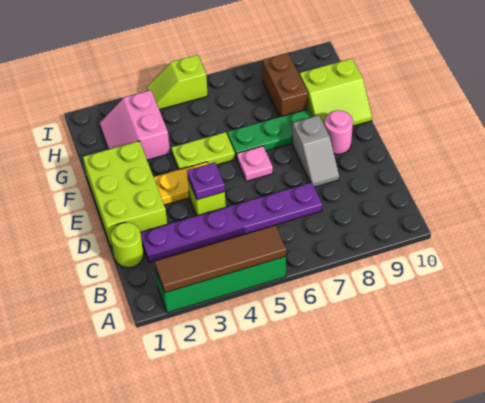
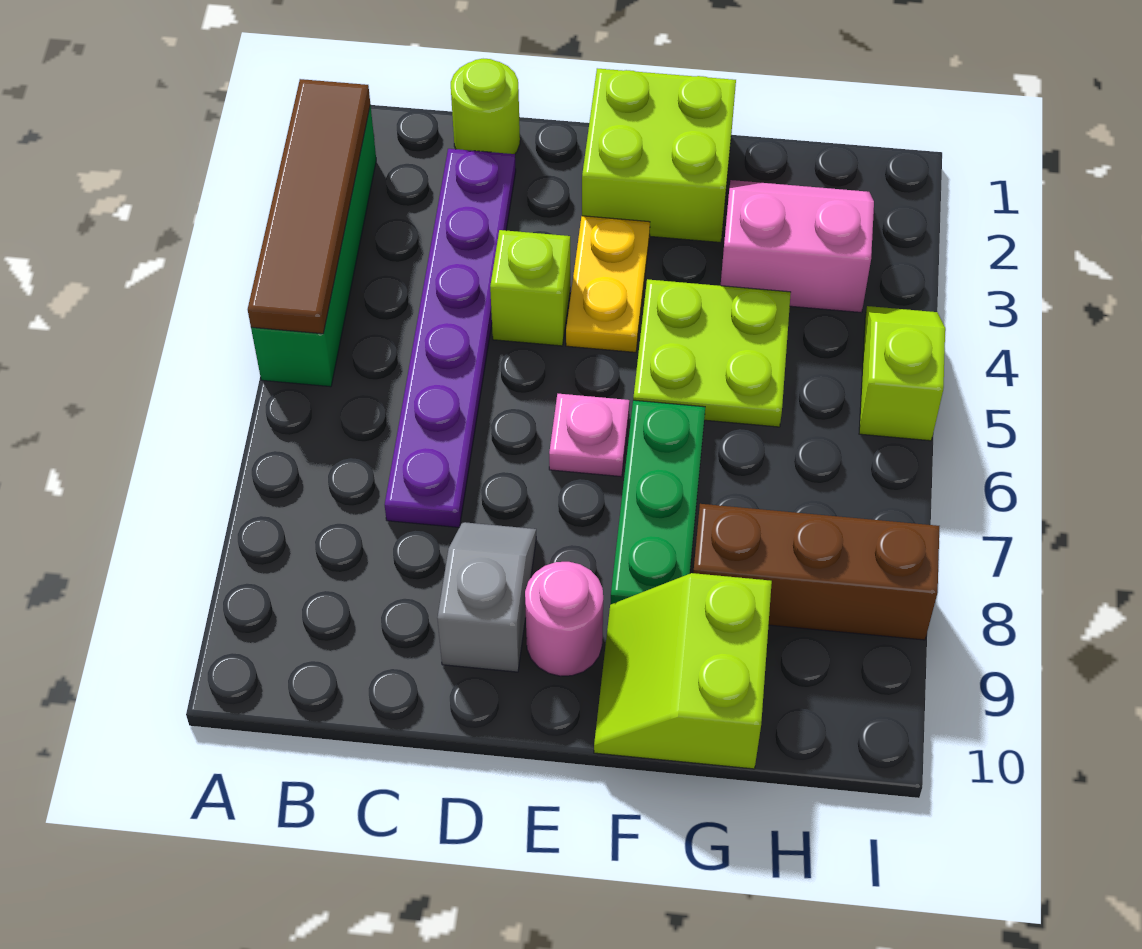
lime 2x3 brick [83,141,167,246] -> lime 2x2 brick [582,68,736,243]
purple 1x1 plate [187,162,225,200] -> none
grey 1x2 slope [292,115,339,187] -> grey 1x2 slope turned to [437,522,536,672]
lime 1x2 plate [171,132,235,170] -> lime 2x2 plate [633,279,791,427]
brown 1x2 brick [262,53,308,117] -> brown 1x3 brick [693,504,939,640]

